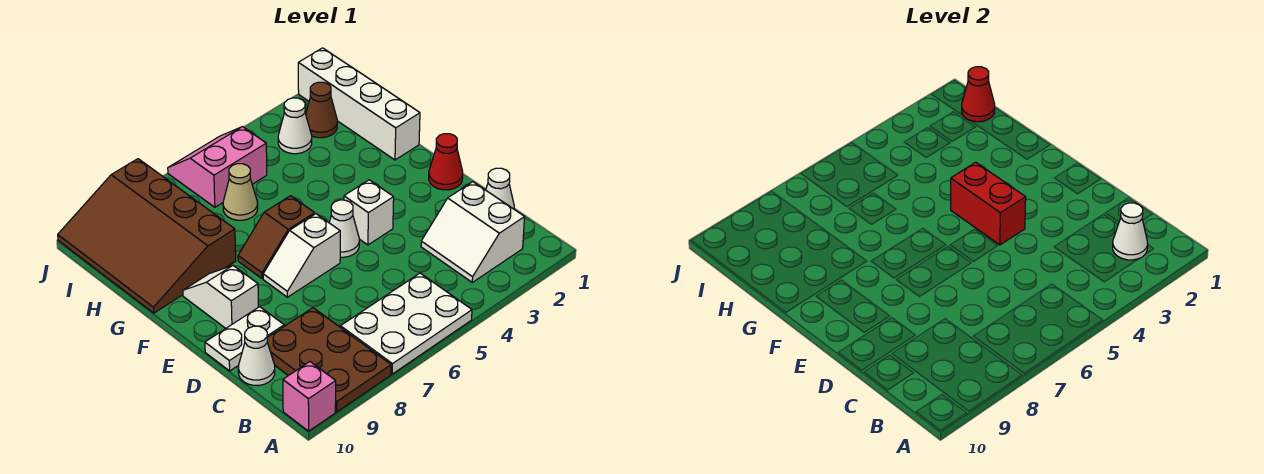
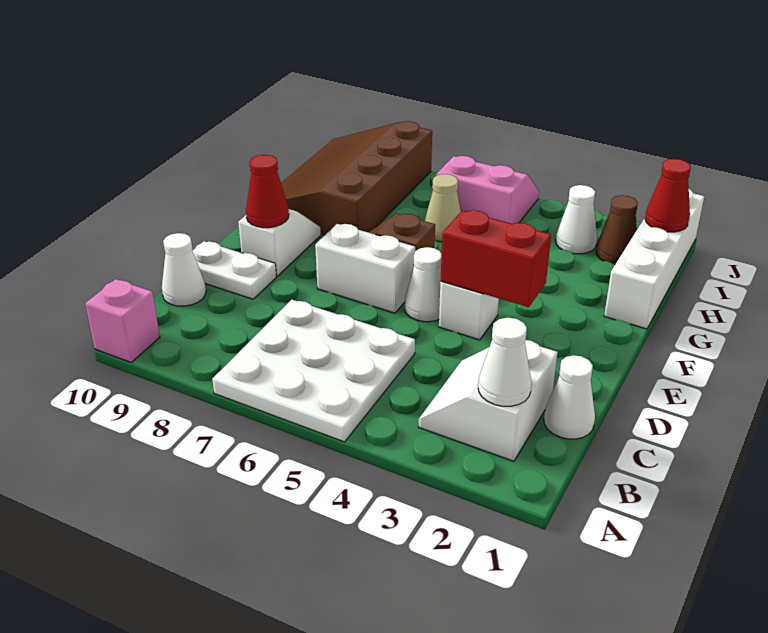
white 2x3 plate [340,273,472,374] -> white 3x3 plate [212,300,415,442]
brown 2x3 plate [267,308,391,412] -> none
red 1x1 cone [429,134,463,190] -> red 1x1 cone moved to [246,155,289,228]
red 1x2 brick [951,162,1026,245] -> red 1x2 brick turned to [441,210,551,307]
white 1x2 slope [263,214,340,297] -> white 1x2 brick [315,224,415,313]

